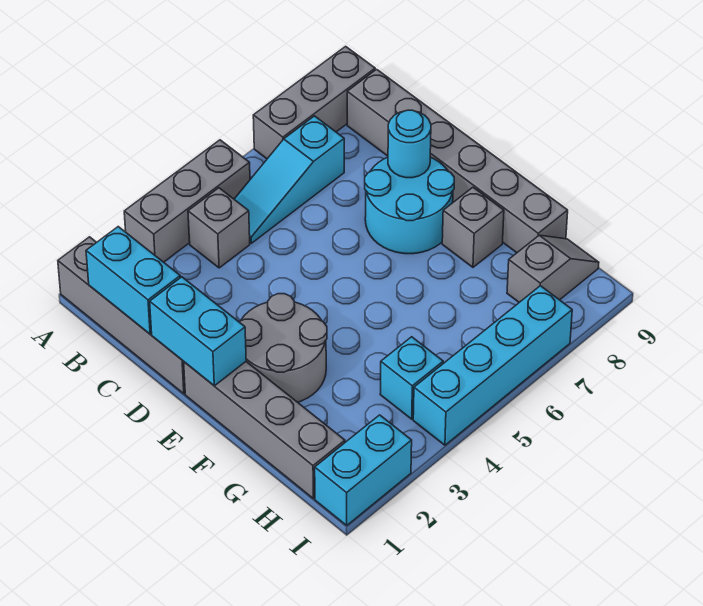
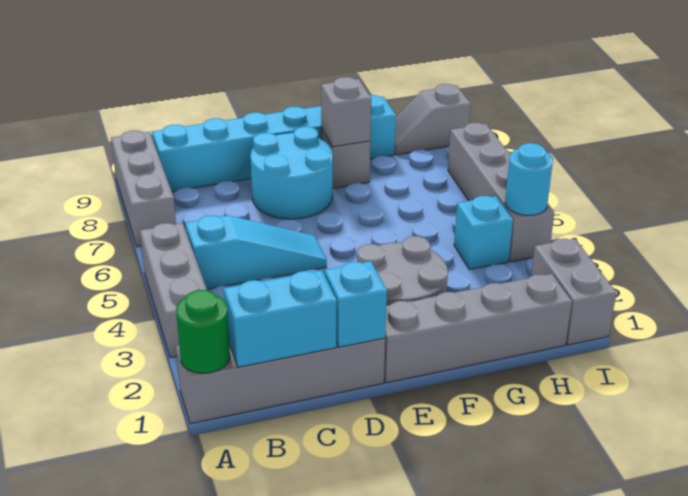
none -> green 1x1 round brick [176,290,230,373]
grey 1x1 brick [188,188,250,268] -> grey 1x1 brick moved to [321,77,371,147]
cyan 1x3 slope [234,116,344,243] -> cyan 1x3 slope turned to [185,215,327,289]
grey 1x6 brick [347,69,568,253] -> cyan 1x6 brick [152,95,396,191]
cyan 1x2 brick [150,277,246,386] -> cyan 1x1 brick [324,261,387,347]
cyan 1x1 round brick [388,110,431,178] -> cyan 1x1 round brick moved to [505,143,553,215]
grey 1x2 slope [507,235,599,302] -> grey 1x2 slope turned to [395,84,471,155]
cyan 1x2 brick [315,415,412,525] -> grey 1x2 brick [531,239,616,345]
cyan 1x4 brick [413,286,572,445] -> grey 1x4 brick [448,123,554,262]

